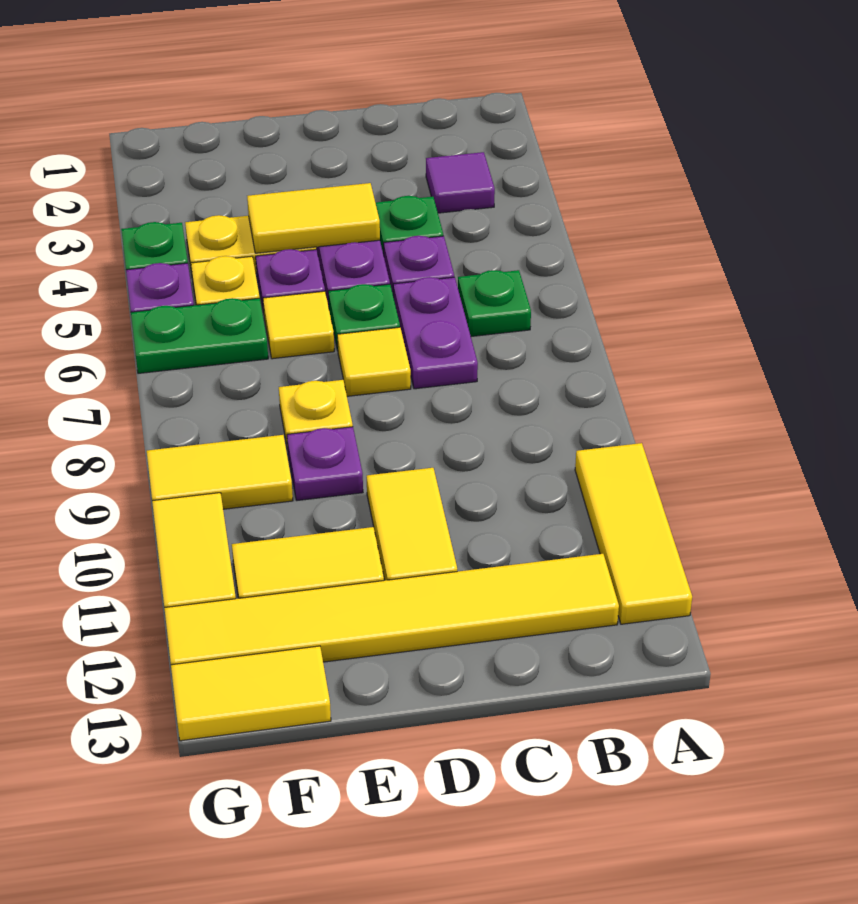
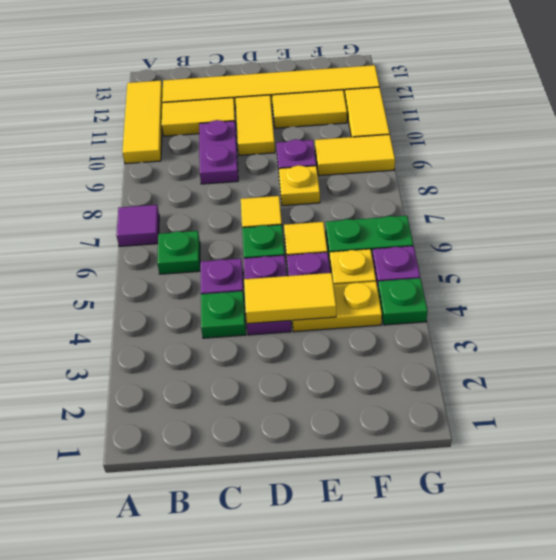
purple 1x1 tile [426,152,495,213] -> purple 1x1 tile moved to [116,205,159,246]
purple 1x2 plate [393,277,478,389] -> purple 1x2 plate moved to [199,120,238,184]
yellow 1x2 tile [171,646,331,741] -> yellow 1x2 tile moved to [162,98,236,136]

